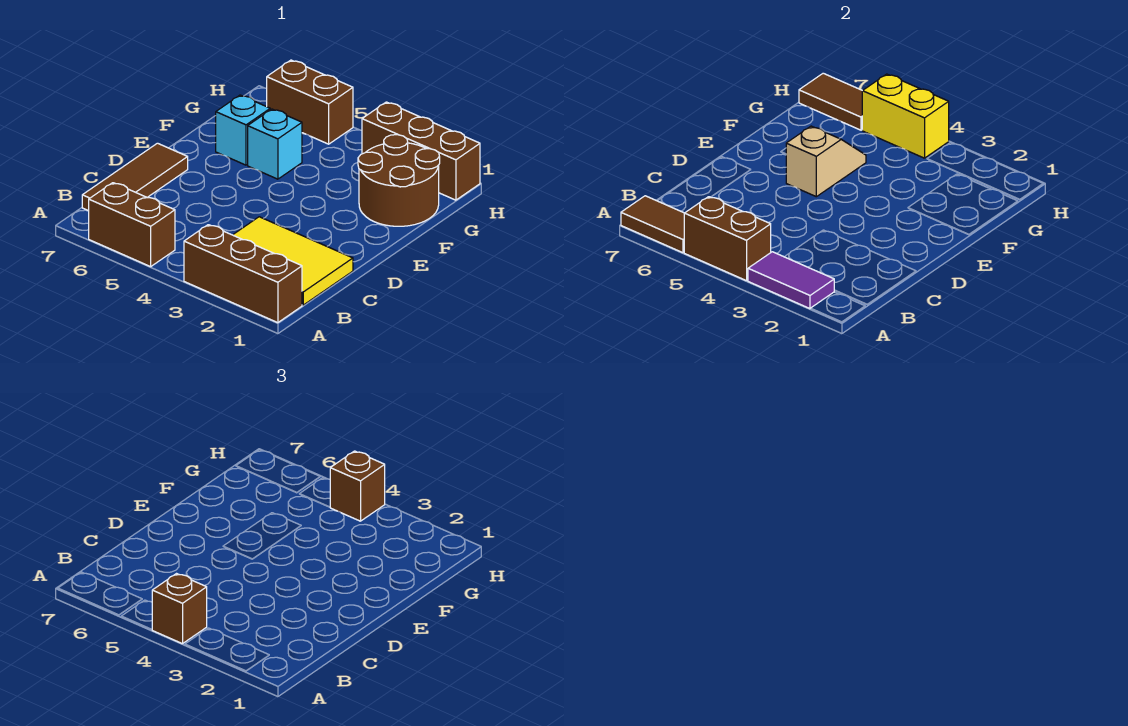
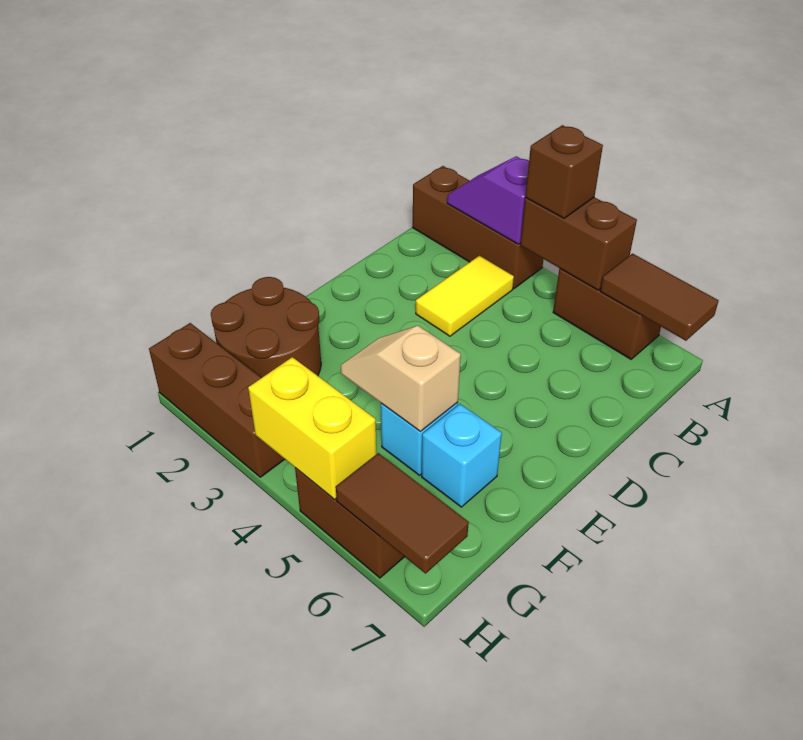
purple 1x2 tile [748,252,834,309] -> purple 1x2 slope [447,156,529,244]
yellow 2x3 tile [233,217,353,305] -> yellow 1x2 tile [416,256,514,336]
brown 1x3 tile [82,143,188,211] -> none
tan 1x2 slope [786,126,866,197] -> tan 1x2 slope turned to [341,326,461,431]
brown 1x1 brick [330,451,385,521] -> none

